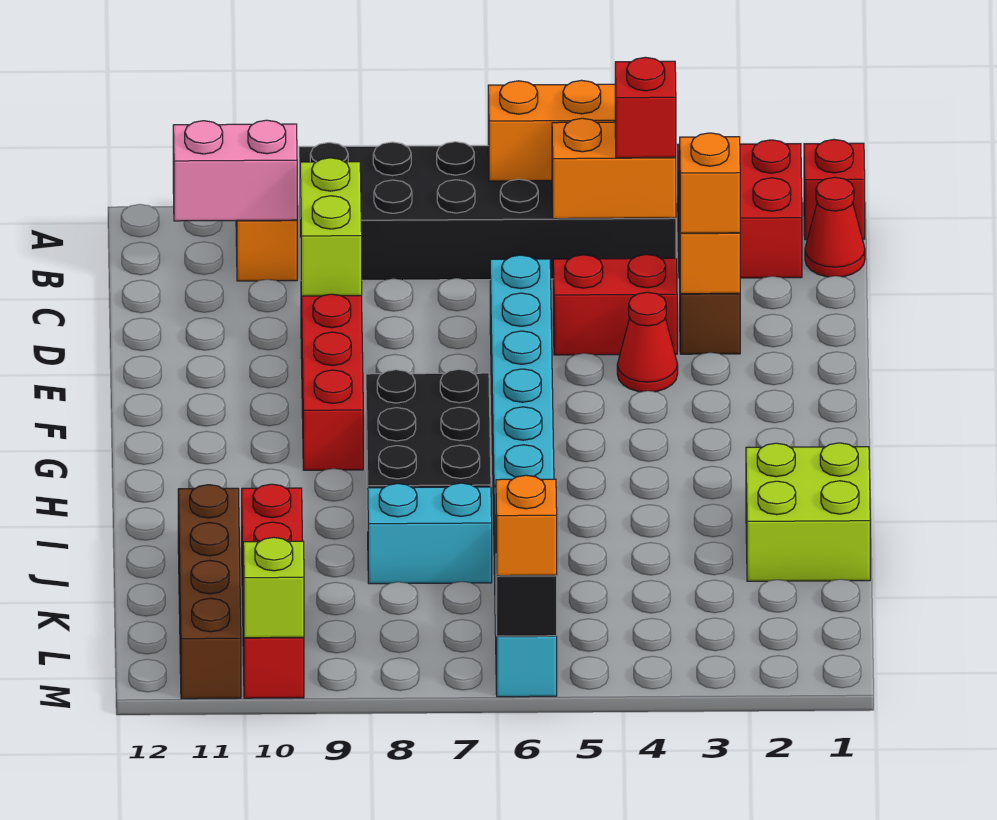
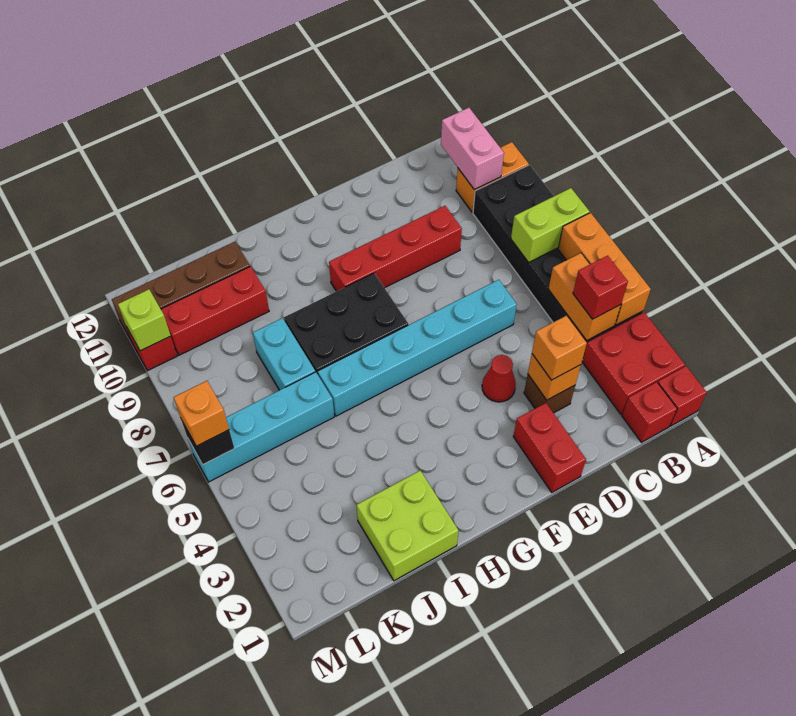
red 1x1 cone [805,177,865,277] -> red 1x1 brick [622,382,677,442]
lime 1x2 brick [300,158,362,296] -> lime 1x2 brick moved to [511,188,590,262]
red 1x2 brick [553,254,677,355] -> red 1x2 brick moved to [513,403,586,492]

